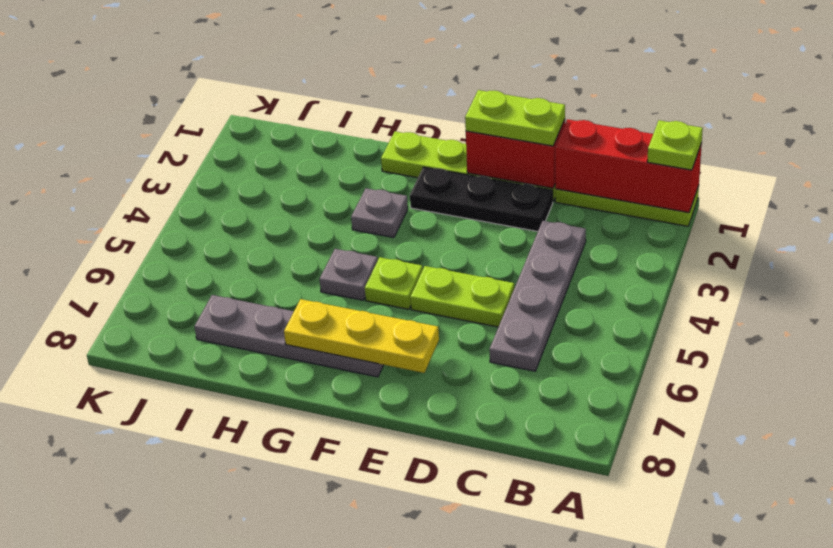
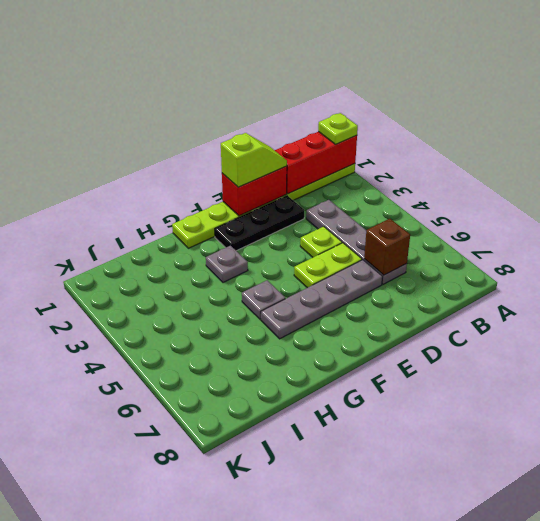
none -> brown 1x1 brick [364,219,410,275]
lime 1x2 plate [465,90,565,146] -> lime 1x2 slope [221,133,287,187]
yellow 1x3 plate [284,299,439,373] -> none
lime 1x1 plate [365,257,423,309] -> lime 1x1 plate moved to [300,227,342,257]
grey 1x4 plate [194,295,383,377] -> grey 1x4 plate moved to [261,260,383,339]

